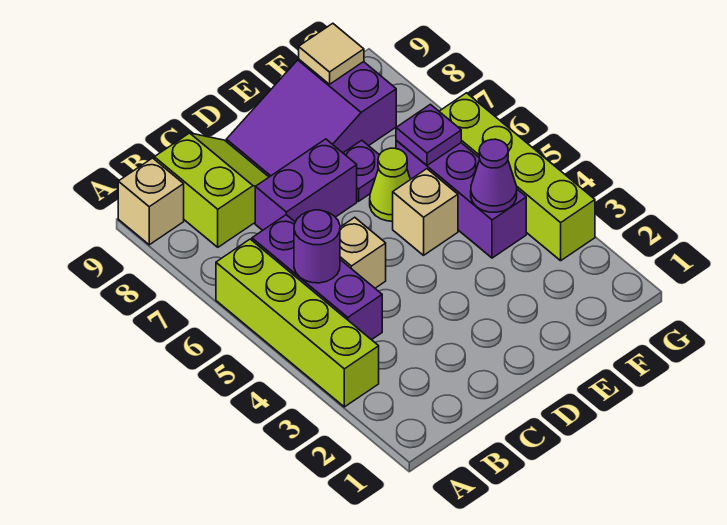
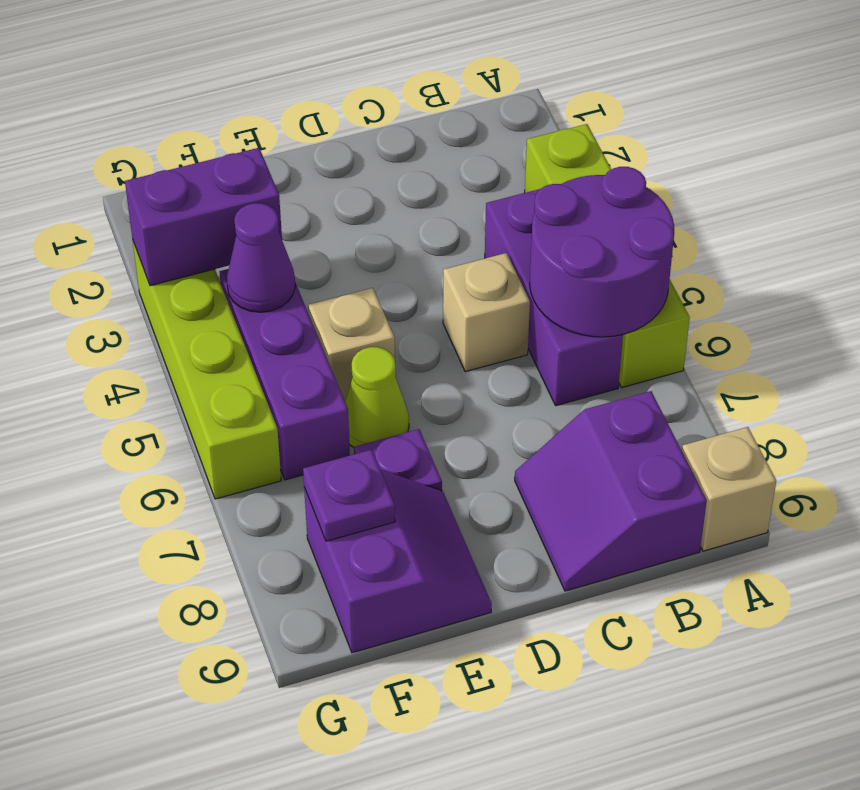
purple 1x1 round brick [294,210,340,283] -> purple 2x2 round brick [530,167,674,337]
lime 2x2 slope [154,133,269,247] -> purple 2x2 slope [515,391,707,591]
purple 1x2 brick [255,139,357,230] -> purple 1x2 brick moved to [125,148,282,286]
purple 2x3 slope [226,59,396,177] -> purple 2x2 slope [304,470,492,653]
purple 1x1 plate [396,104,461,165] -> purple 1x1 plate moved to [303,450,395,541]
tan 1x1 tile [299,23,364,84] -> none

